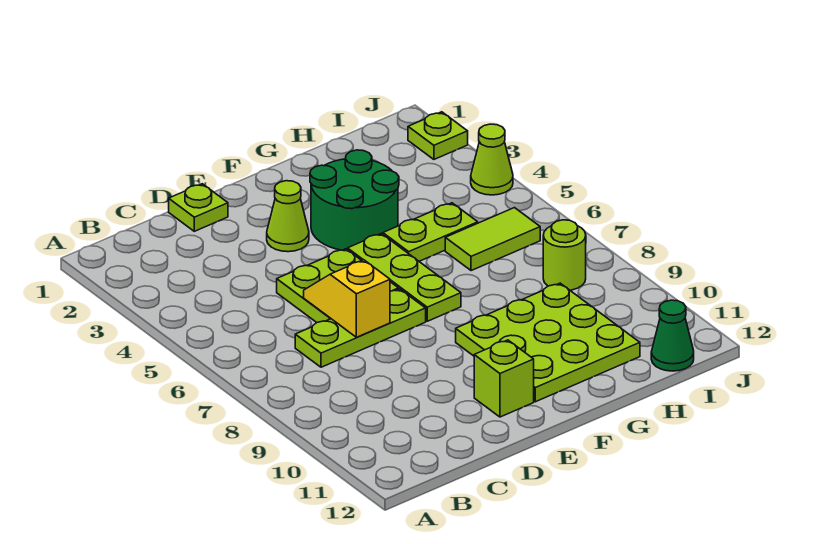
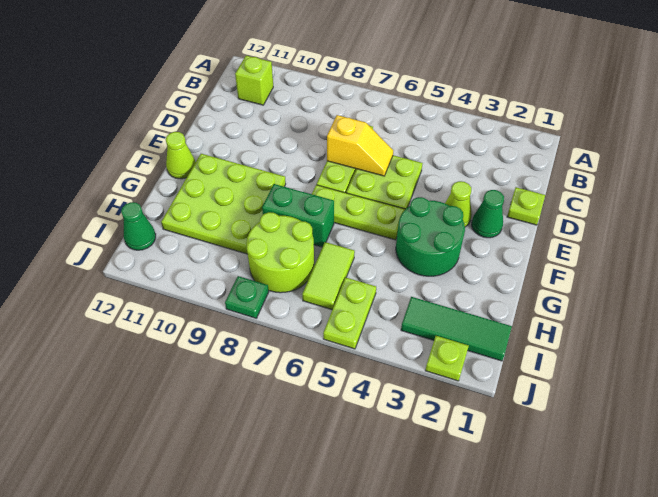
none -> green 1x1 cone [472,190,504,238]
lime 1x1 brick [474,340,534,417] -> lime 1x1 brick moved to [235,56,273,105]
lime 1x2 plate [383,203,478,261] -> lime 1x2 plate moved to [323,278,376,349]
none -> green 1x2 brick [262,184,334,247]
none -> green 1x3 tile [401,297,512,361]
lime 1x1 round brick [543,220,586,290] -> lime 2x2 round brick [246,212,314,293]
lime 1x1 cone [471,124,513,195] -> lime 1x1 cone moved to [166,132,195,179]
none -> green 1x1 plate [225,276,269,318]

